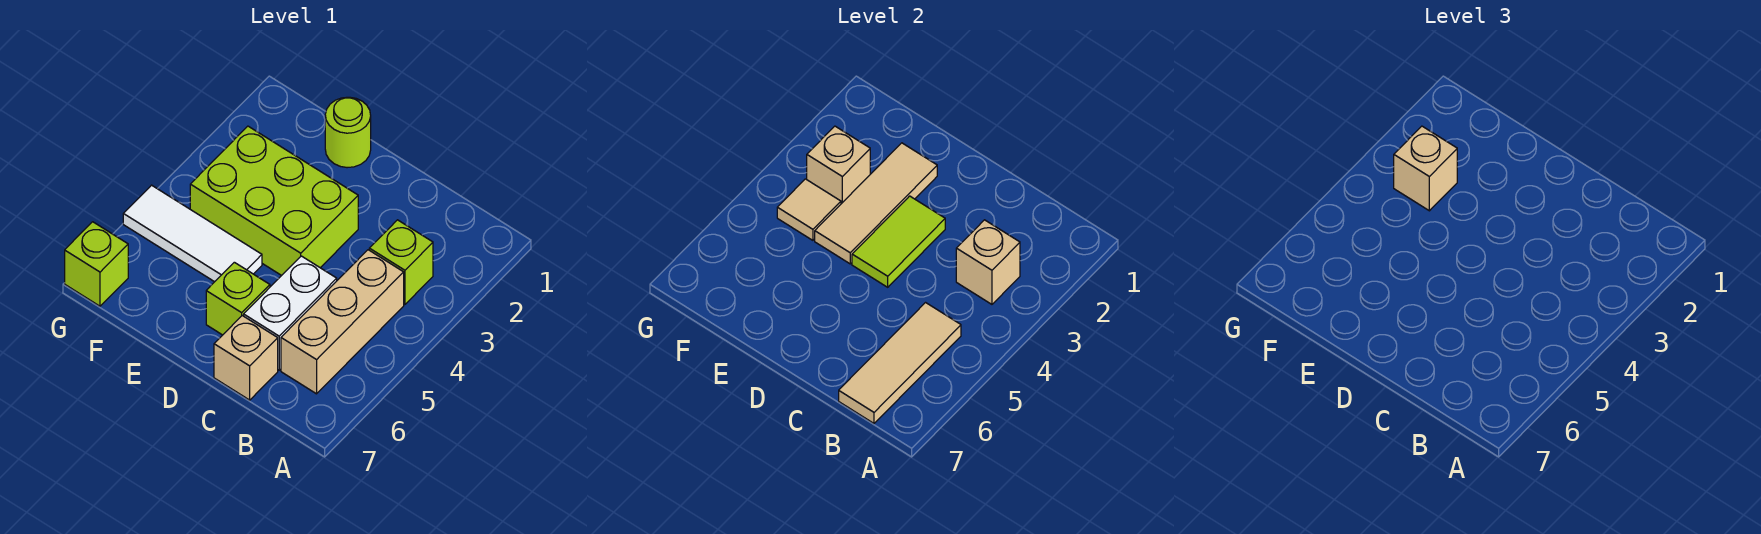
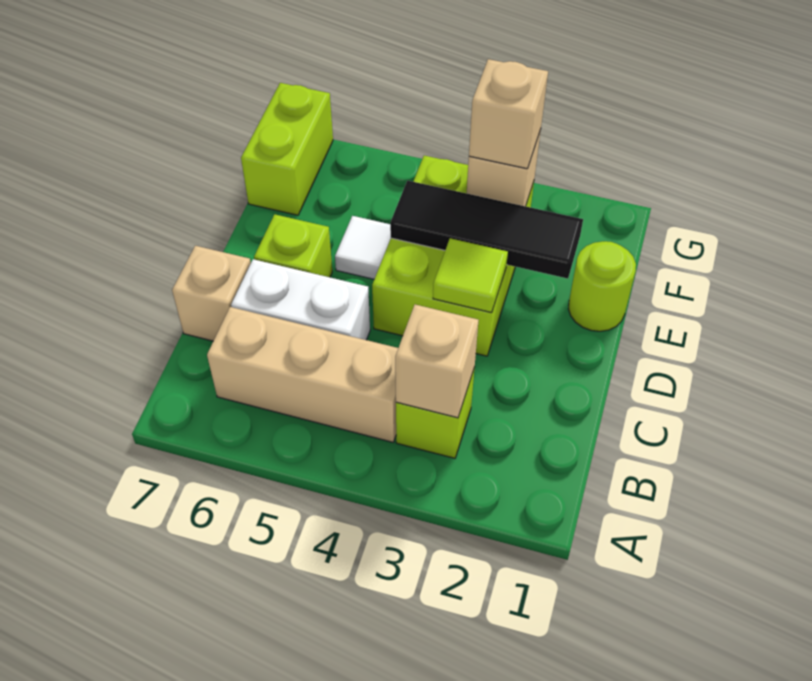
tan 1x3 tile [839,303,961,423] -> none
lime 1x2 tile [852,196,945,287] -> lime 1x1 tile [433,238,508,313]
tan 1x3 tile [815,143,937,264] -> black 1x3 tile [390,181,583,279]
white 1x3 tile [123,185,262,282] -> white 1x1 tile [335,216,391,279]
tan 1x1 tile [777,179,841,240] -> none
lime 1x1 brick [65,222,128,306] -> lime 1x2 brick [241,83,333,215]

